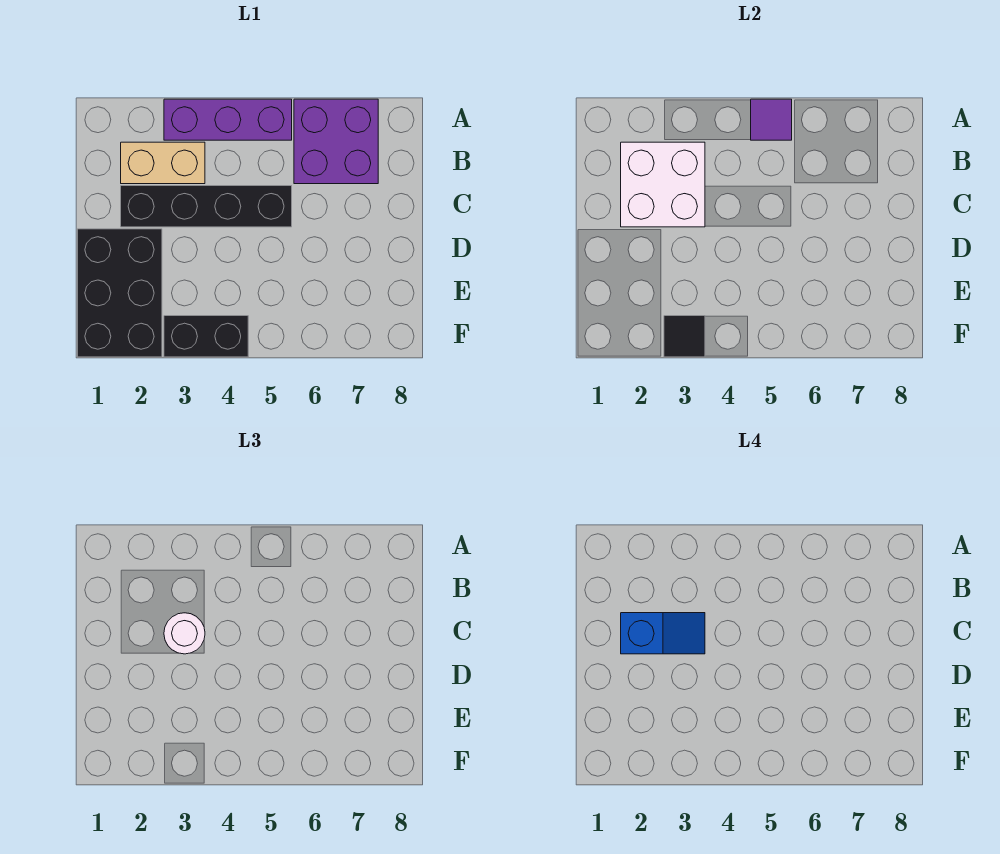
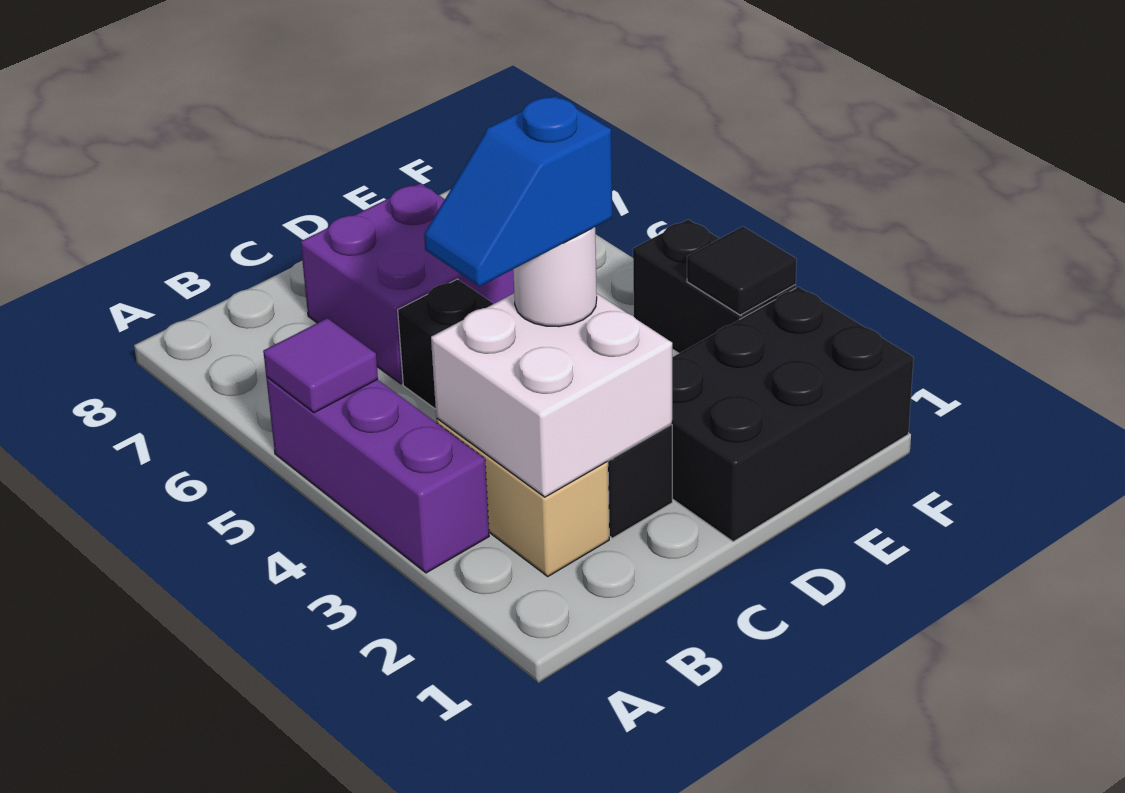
purple 2x2 brick [294,99,378,184] -> purple 2x2 brick moved to [301,183,514,384]
blue 1x2 slope [621,613,705,654] -> blue 1x2 slope turned to [424,96,612,287]

